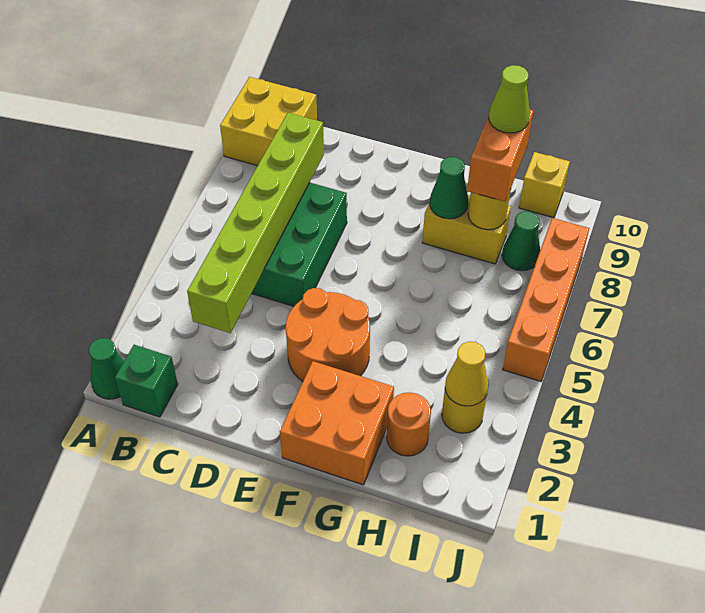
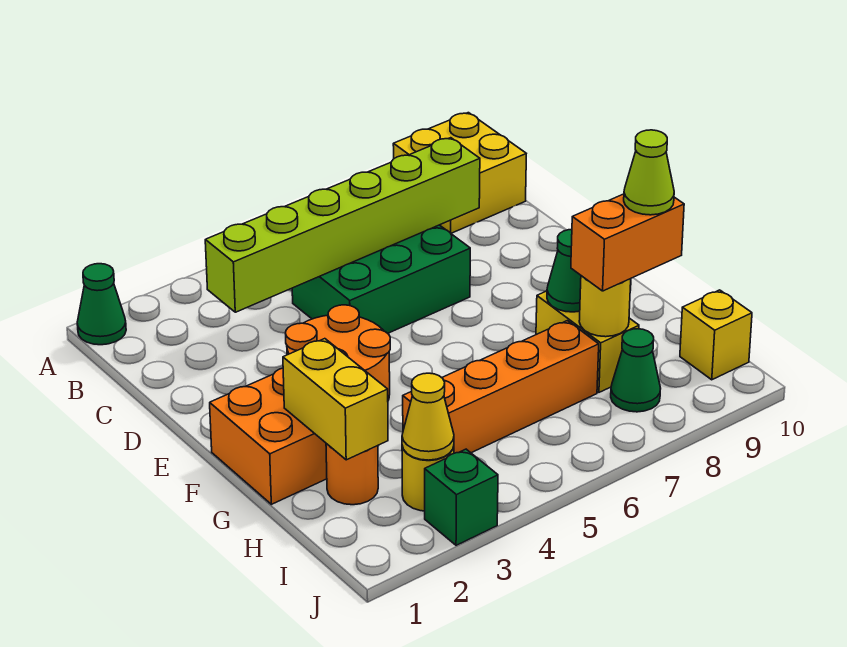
green 1x1 brick [115,345,178,417] -> green 1x1 brick moved to [425,449,498,545]
none -> yellow 1x2 brick [283,339,388,460]
orange 1x4 brick [503,218,589,381] -> orange 1x4 brick moved to [403,321,599,453]

